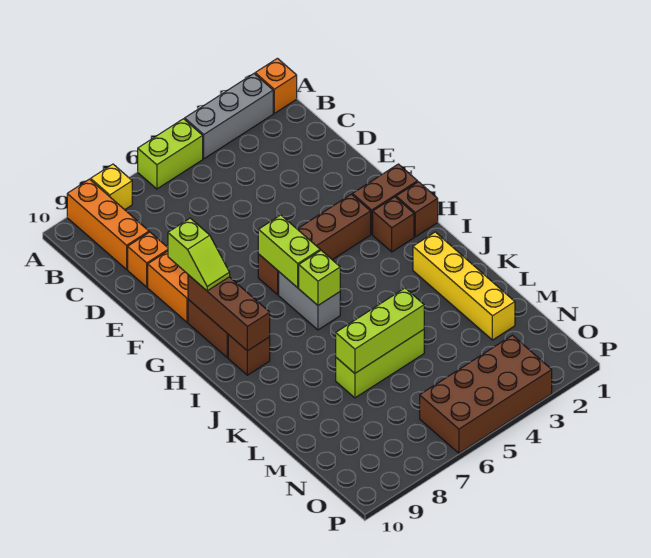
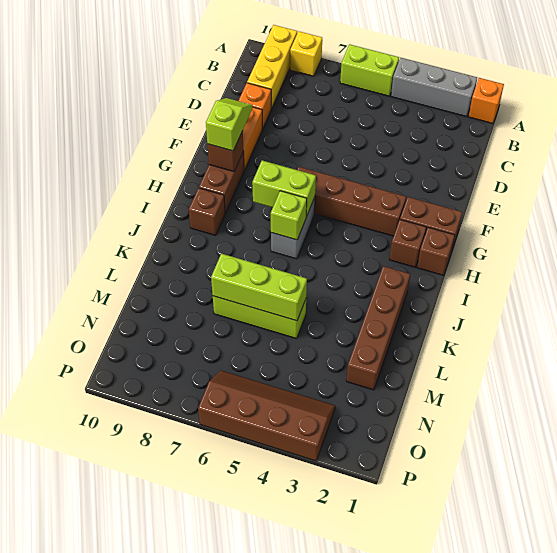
orange 1x3 brick [67,179,149,269] -> yellow 1x3 brick [247,25,297,108]
lime 1x2 slope [168,218,230,291] -> lime 1x2 slope turned to [206,98,252,151]
lime 1x2 brick [258,215,320,288] -> lime 1x2 brick turned to [252,160,316,217]
brown 1x3 brick [188,275,270,351] -> brown 1x1 brick [207,131,244,172]
yellow 1x4 brick [413,232,515,340] -> brown 1x4 brick [346,266,410,390]
brown 2x4 brick [420,335,552,453] -> brown 2x4 slope [198,370,335,461]

